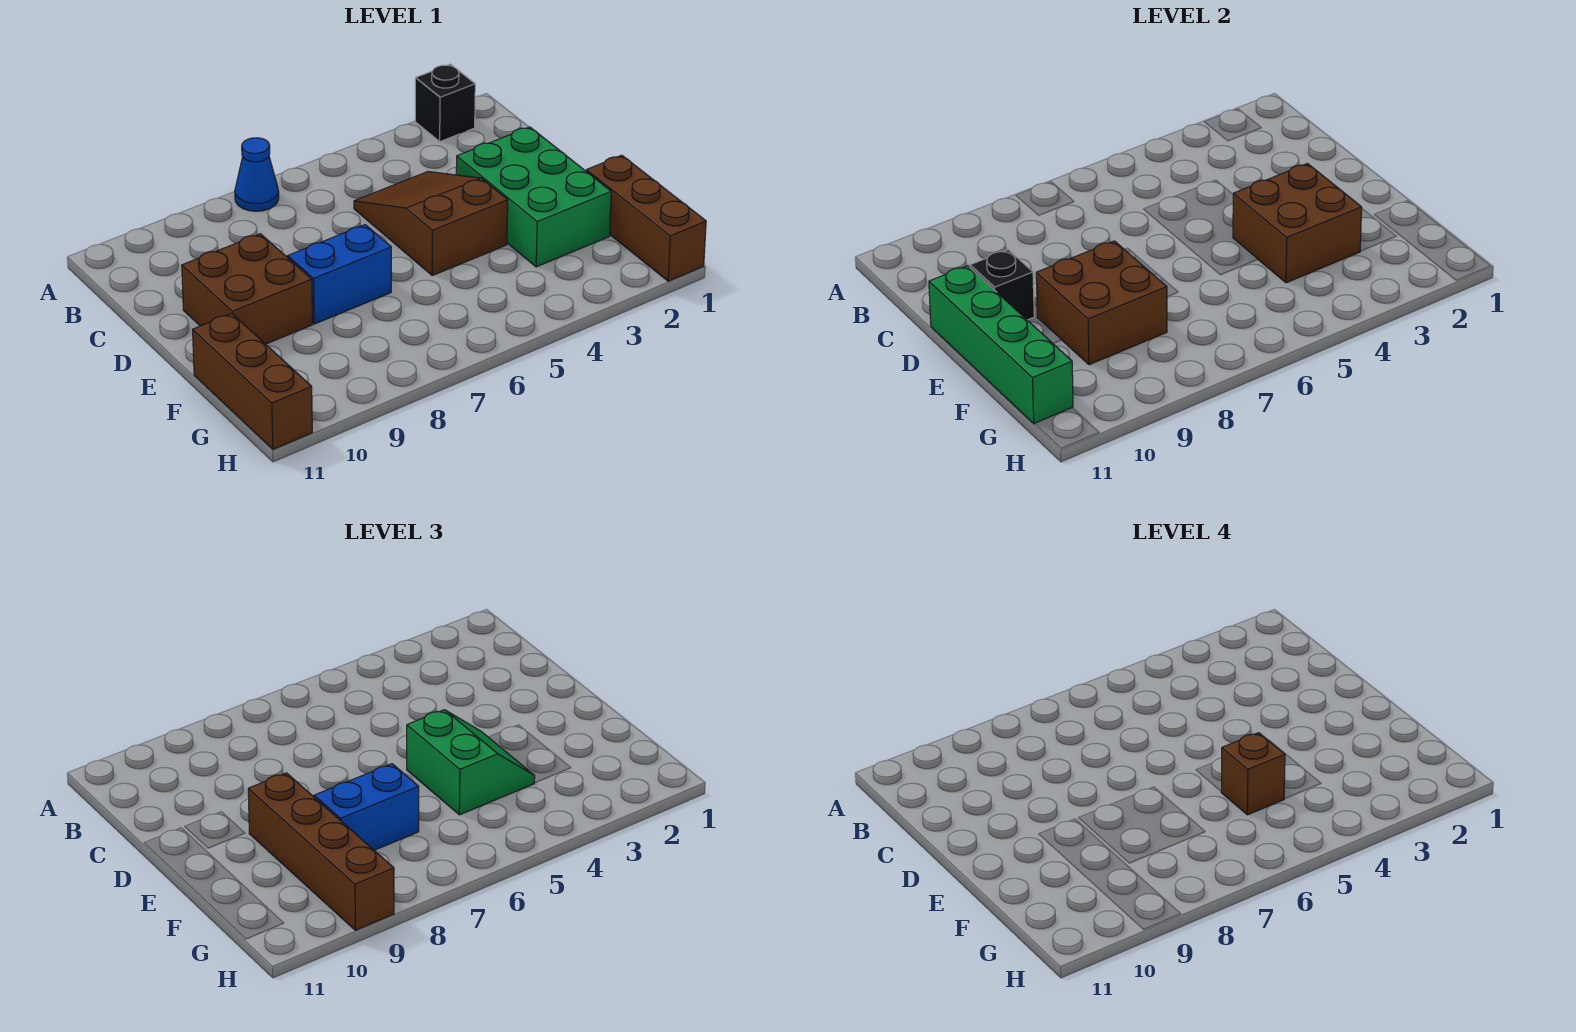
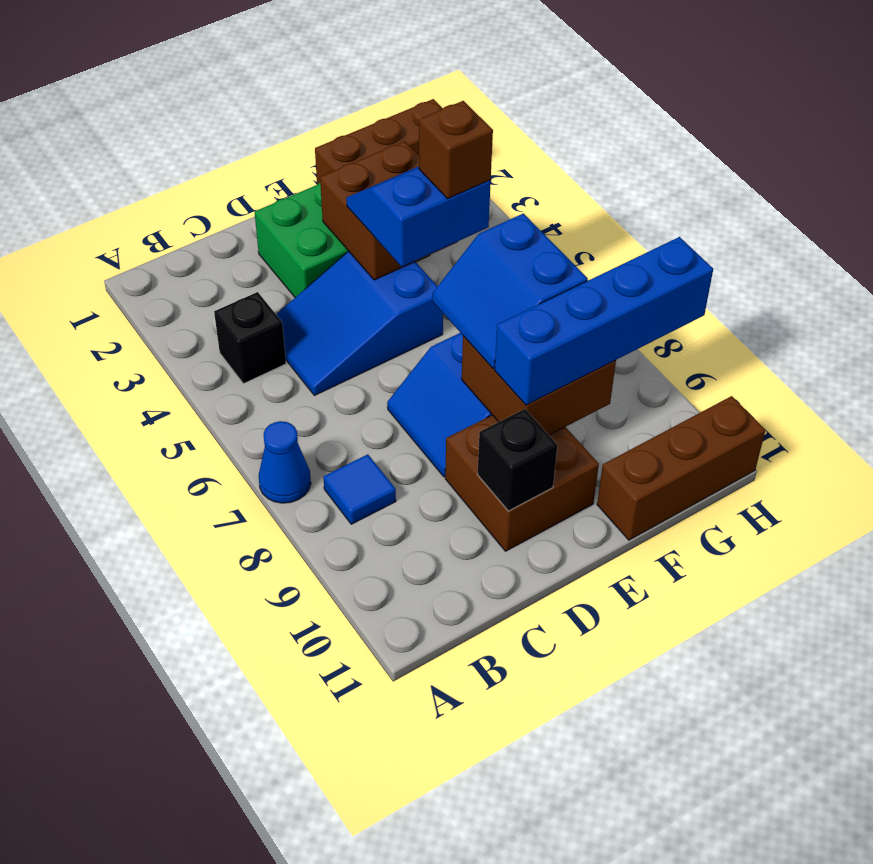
black 1x1 brick [415,64,475,142] -> black 1x1 brick moved to [214,292,286,384]
none -> blue 1x1 tile [323,454,396,524]
brown 2x3 slope [354,172,508,275] -> blue 2x3 slope [276,252,443,396]
green 1x4 brick [929,266,1073,424] -> none
green 2x2 slope [407,710,535,815] -> blue 2x2 slope [346,166,491,267]
brown 1x4 brick [248,773,394,930] -> blue 1x4 brick [495,237,713,405]

